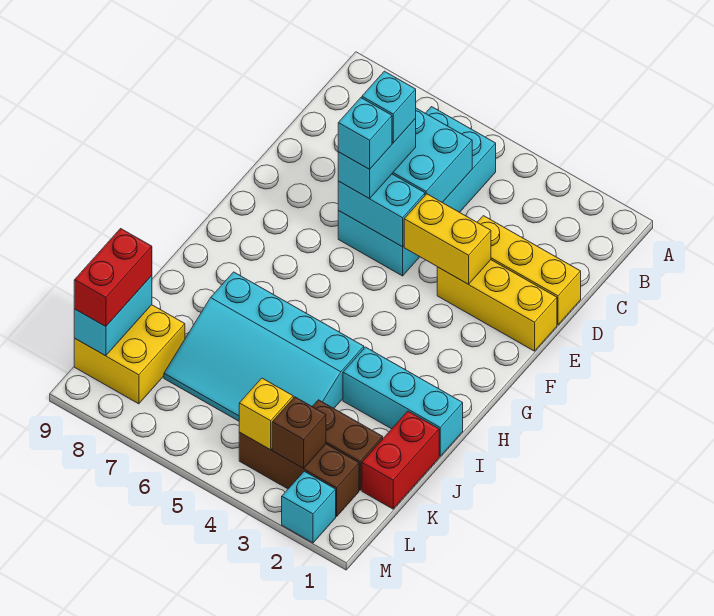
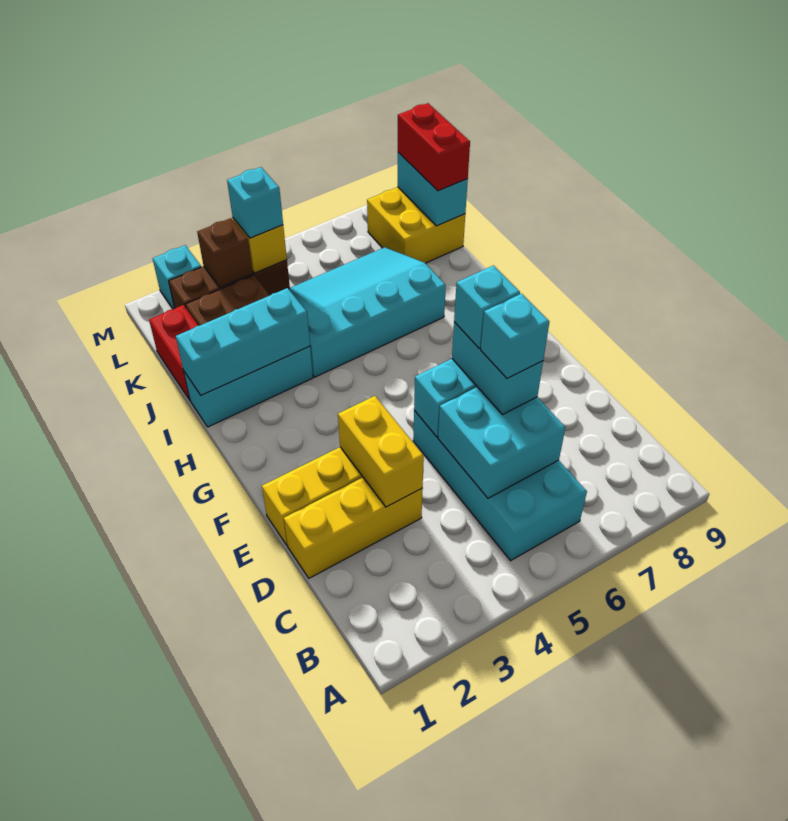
yellow 1x2 brick [404,194,491,284] -> yellow 1x2 brick turned to [338,396,424,507]
none -> cyan 1x3 brick [176,288,310,395]
none -> cyan 1x1 brick [227,167,283,238]

